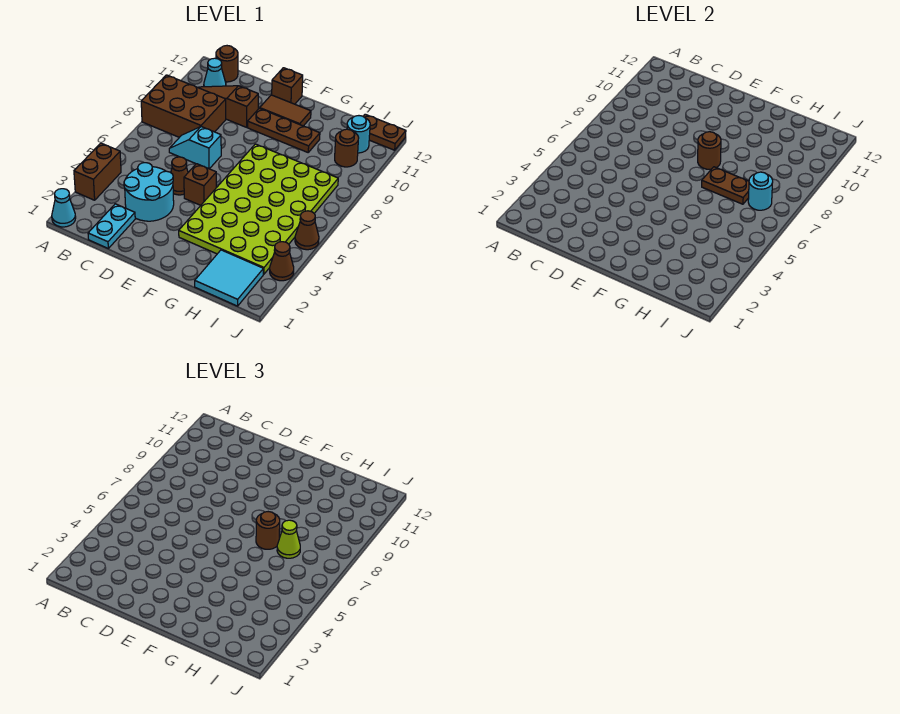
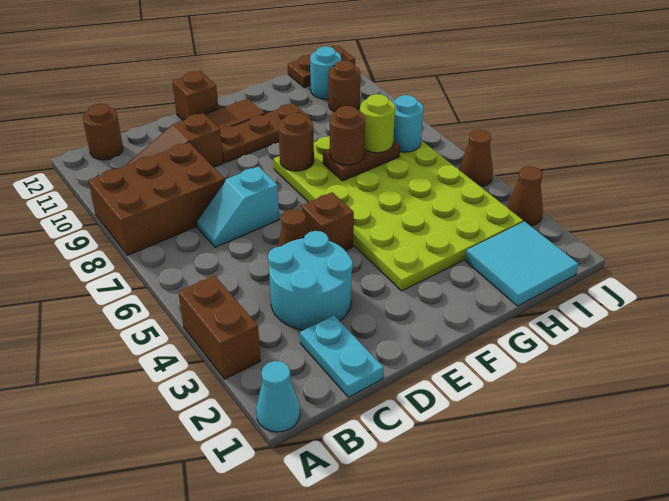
cyan 1x1 cone [204,58,226,87] -> none
lime 1x1 cone [277,520,300,558] -> lime 1x1 round brick [360,94,395,153]

